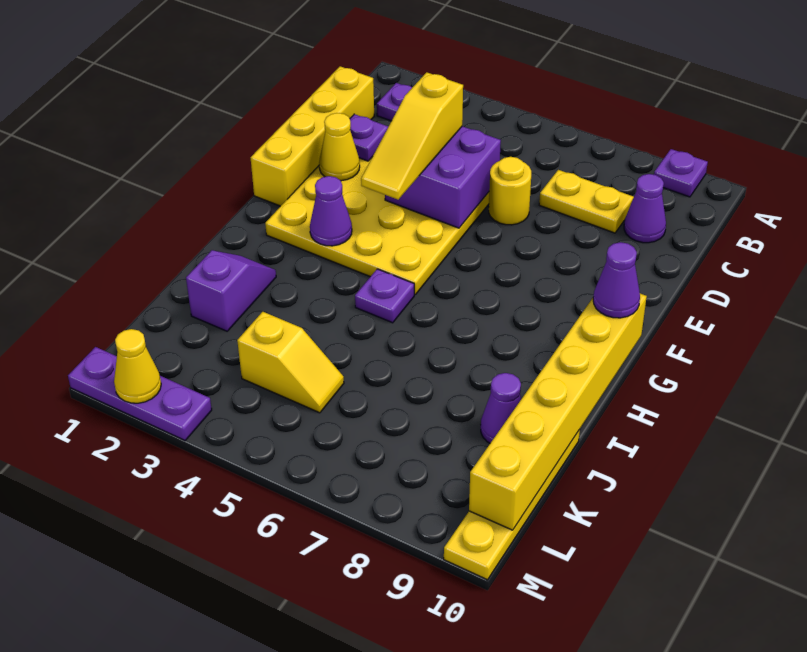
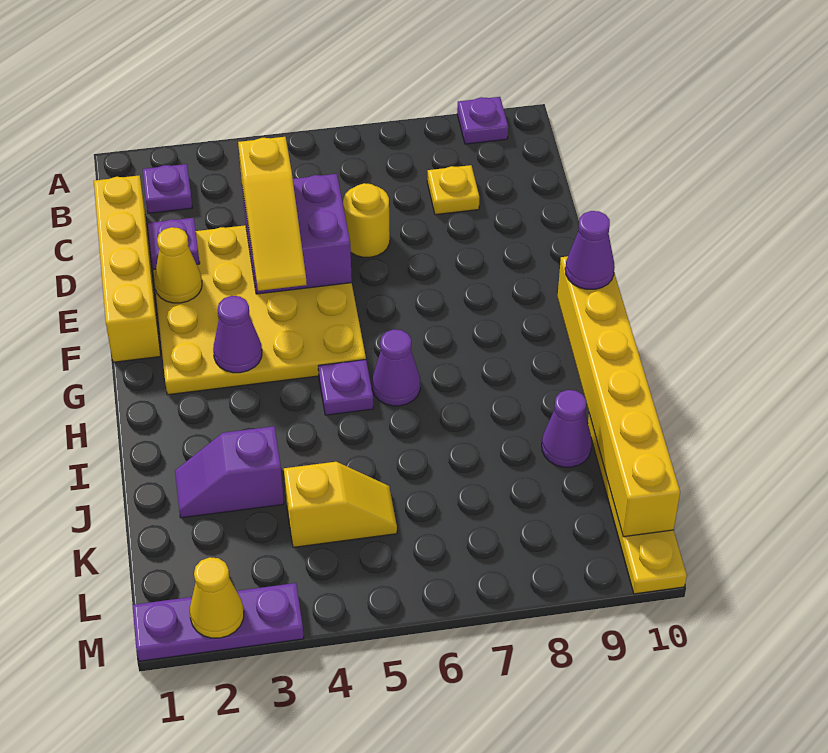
yellow 1x2 plate [539,170,634,233] -> yellow 1x1 plate [427,165,479,215]
purple 1x1 cone [624,174,666,243] -> purple 1x1 cone moved to [372,329,420,406]
purple 1x2 slope [186,250,276,331] -> purple 1x2 slope turned to [175,426,284,518]

